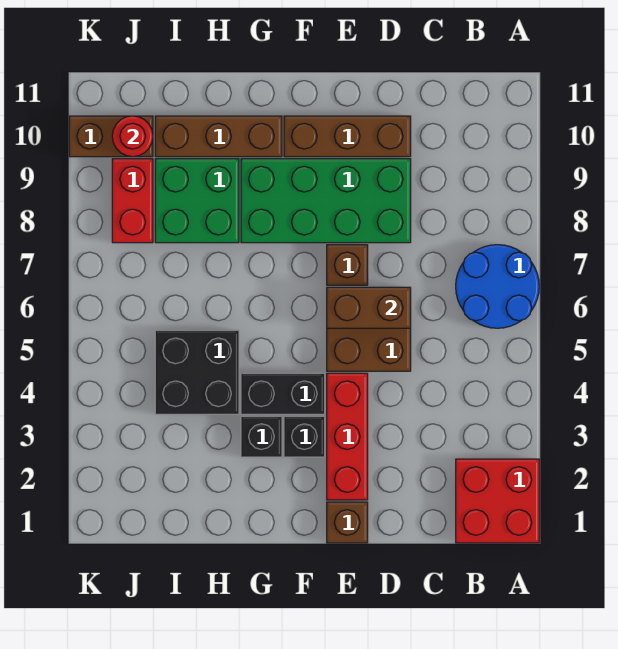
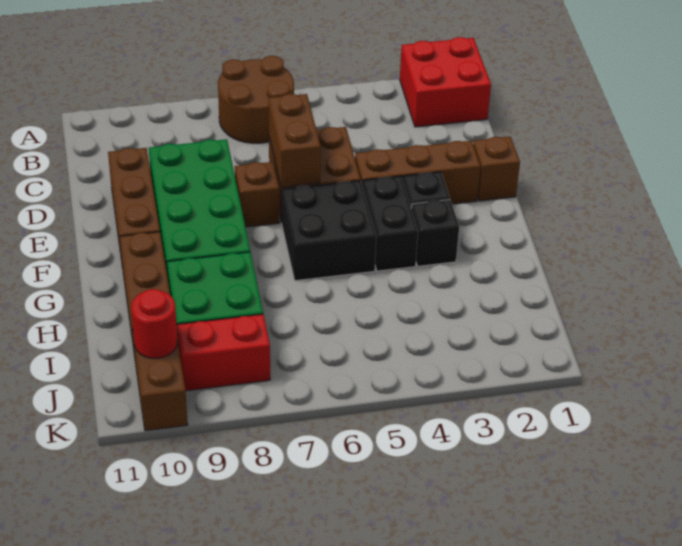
blue 2x2 round brick [456,245,539,328] -> brown 2x2 round brick [218,56,294,143]
red 1x3 brick [327,373,368,500] -> brown 1x3 brick [355,141,481,204]
black 2x2 brick [155,330,239,414] -> black 2x2 brick moved to [282,181,377,281]

